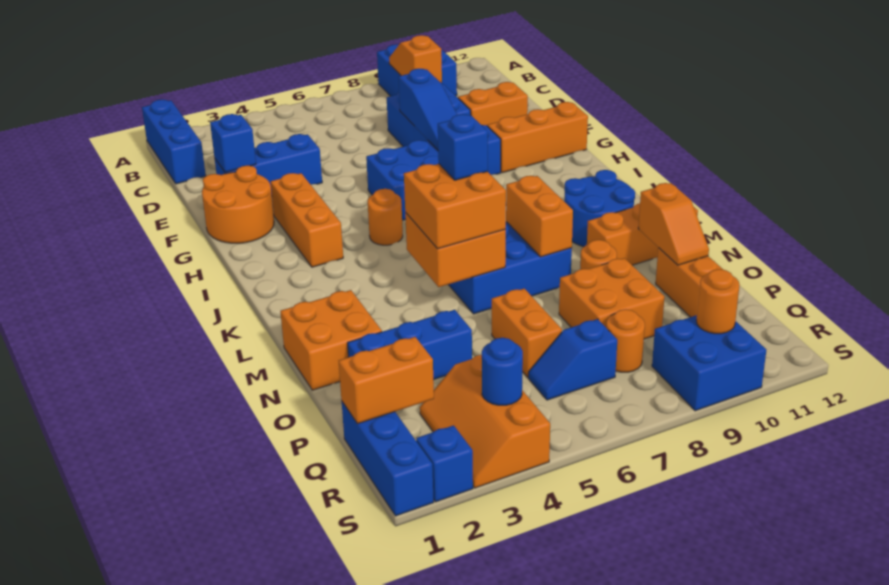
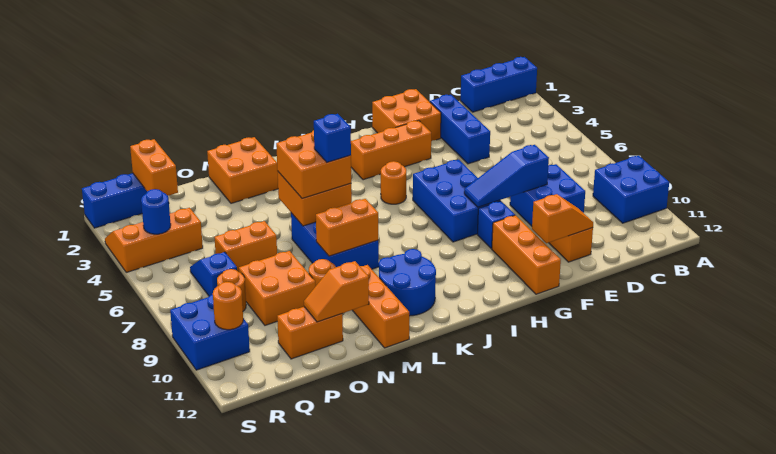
orange 1x2 slope [389,35,442,83] -> orange 1x2 slope moved to [532,194,593,243]
blue 1x1 brick [210,114,256,172] -> none
orange 2x2 round brick [202,166,274,243] -> orange 2x2 brick [372,89,441,141]
blue 1x3 brick [347,310,472,380] -> none
blue 1x1 brick [416,425,473,502] -> none

